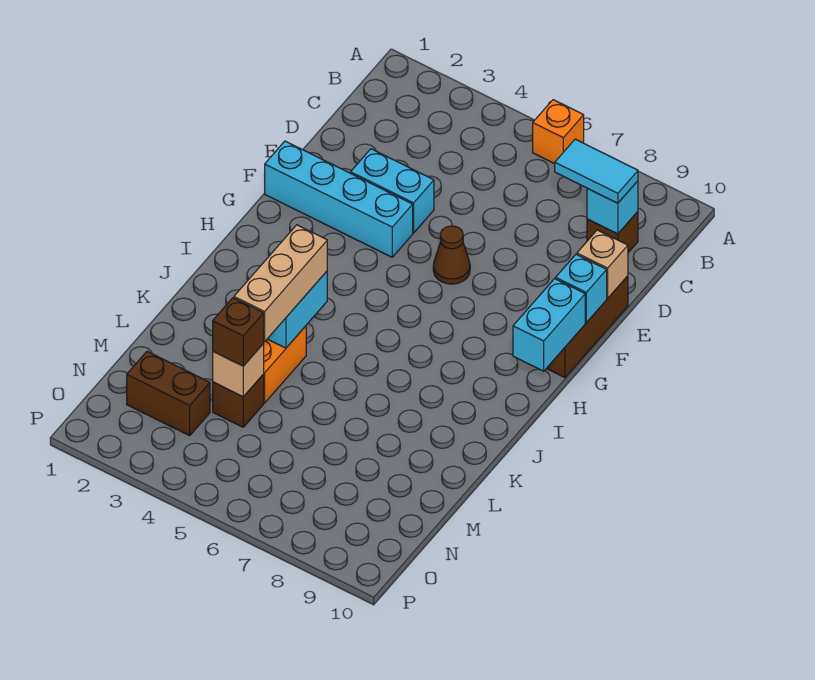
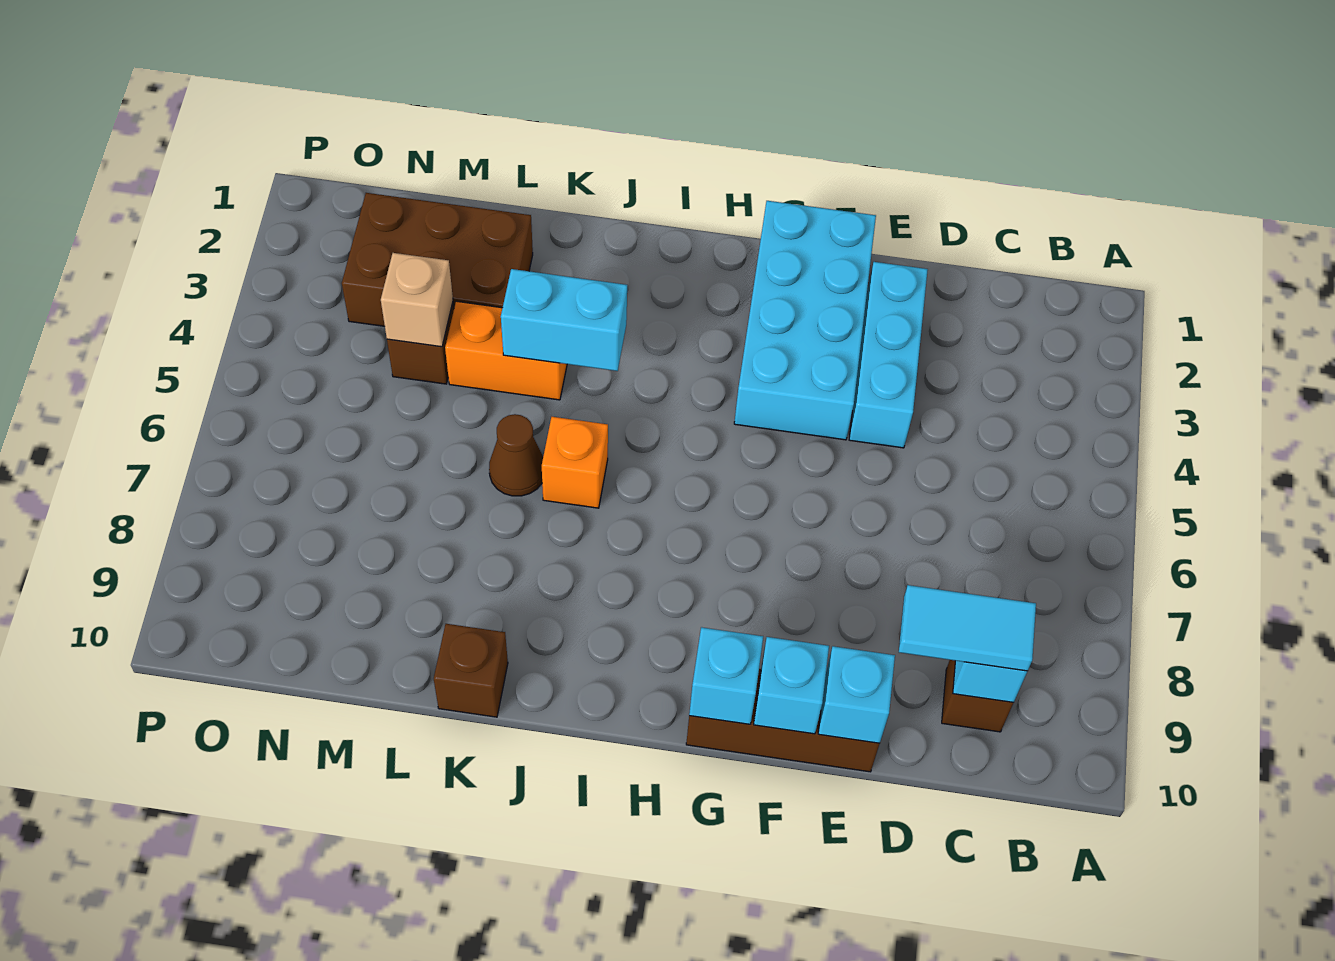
orange 1x1 brick [533,100,584,164] -> orange 1x1 brick moved to [542,417,608,508]
cyan 1x2 tile [555,139,638,203] -> cyan 1x2 tile turned to [899,585,1036,671]
cyan 1x2 brick [351,149,434,233] -> cyan 1x3 brick [849,262,928,448]
tan 1x1 brick [577,230,628,298] -> cyan 1x1 brick [818,646,895,743]
cyan 1x4 brick [265,141,413,257] -> cyan 2x4 brick [734,201,876,440]
brown 1x1 cone [433,226,470,284] -> brown 1x1 cone moved to [489,414,543,496]
cyan 1x2 brick [513,279,585,371] -> cyan 1x1 brick [689,627,763,724]
tan 1x3 brick [234,225,327,342] -> none
brown 1x1 brick [213,298,264,366] -> brown 1x1 brick moved to [434,624,508,717]
brown 1x2 brick [127,351,210,436] -> brown 2x3 brick [342,193,533,326]

